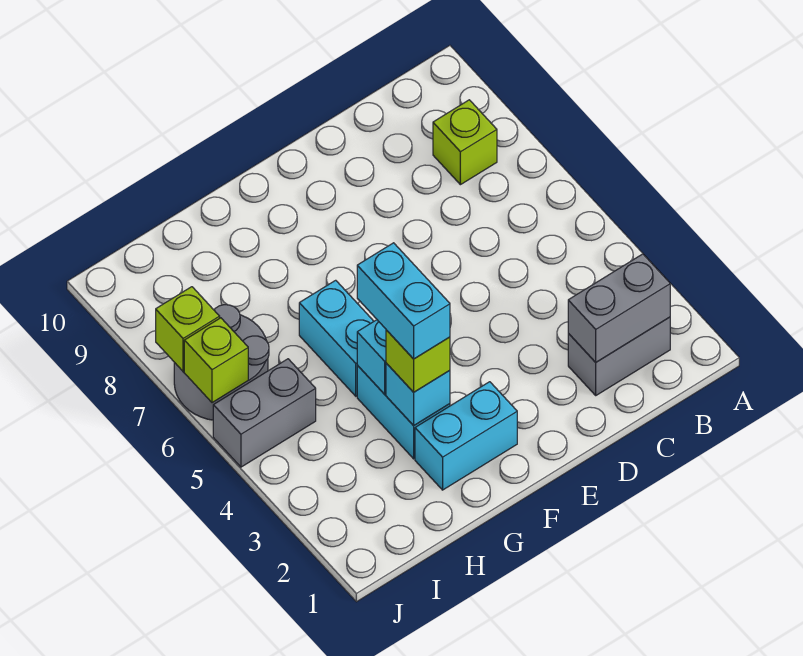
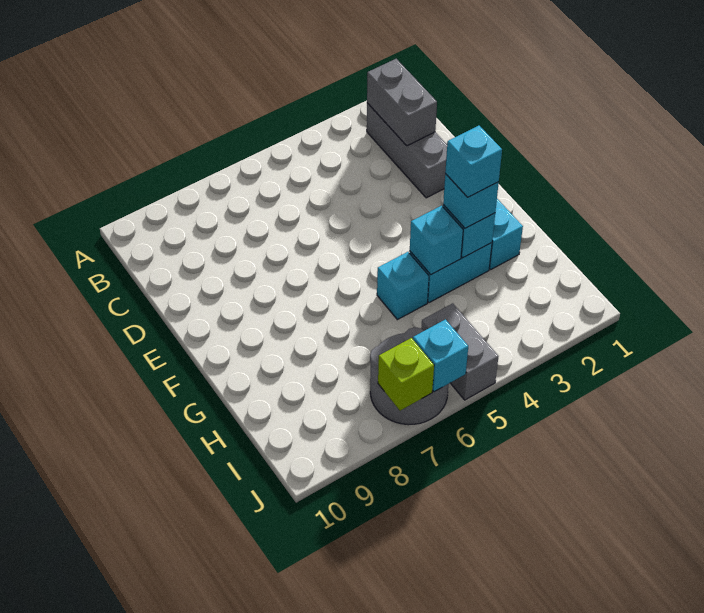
grey 1x2 brick [568,317,670,395] -> grey 1x3 brick [367,103,447,198]
lime 1x1 brick [433,100,497,185] -> none
lime 1x1 brick [386,330,450,392] -> cyan 1x1 brick [443,174,499,228]
cyan 1x2 brick [357,243,450,359] -> cyan 1x1 brick [445,126,502,197]
cyan 1x2 brick [299,280,374,396] -> cyan 1x1 brick [377,252,429,320]
lime 1x1 brick [184,318,248,403] -> cyan 1x1 brick [413,319,468,392]

